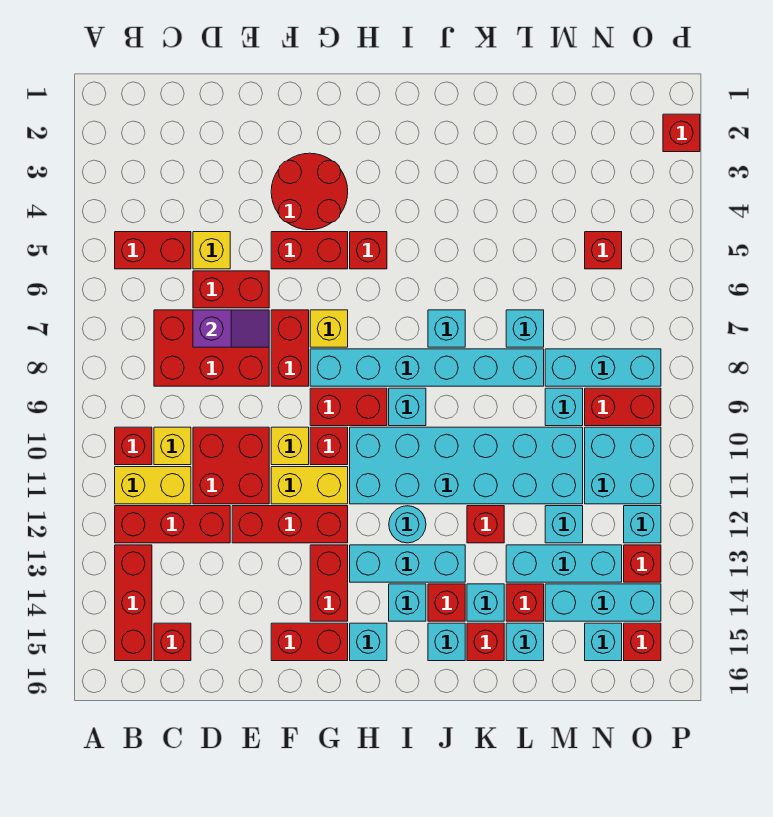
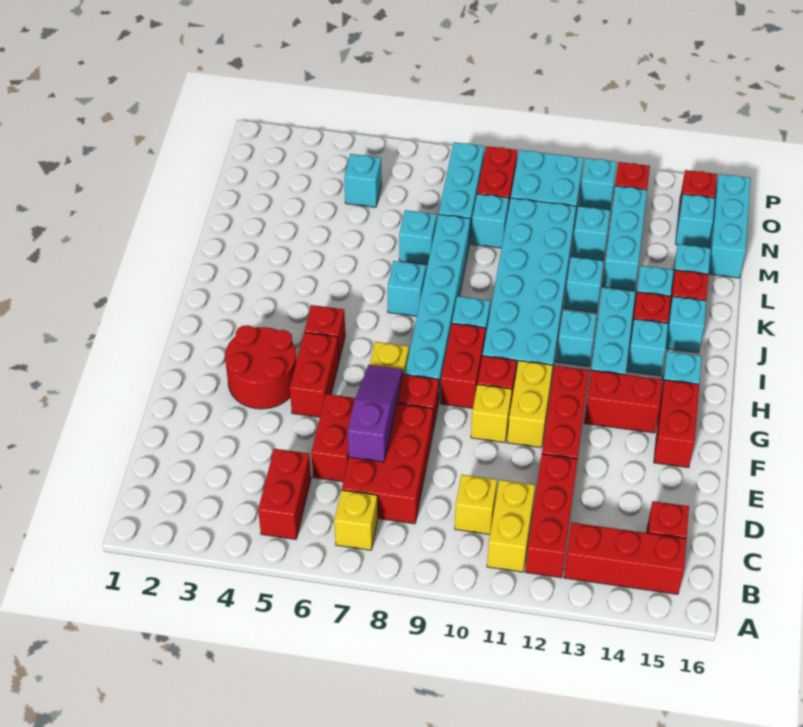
red 1x1 brick [115,427,152,465] -> none
yellow 1x1 brick [193,232,230,269] -> yellow 1x1 brick moved to [334,490,378,550]
purple 1x2 slope [193,310,269,347] -> purple 1x3 slope [348,365,403,462]
red 2x2 brick [193,427,269,504] -> none
cyan 1x1 round brick [389,506,426,543] -> cyan 1x1 brick [556,310,597,366]
red 1x1 brick [467,506,504,543] -> cyan 1x1 brick [564,257,604,312]
red 1x1 brick [506,584,544,621] -> none
cyan 1x3 brick [545,584,661,621] -> cyan 1x3 brick moved to [709,174,751,278]
red 1x1 brick [585,232,622,269] -> cyan 1x1 brick [344,154,382,207]
red 1x1 brick [663,114,700,152] -> none

